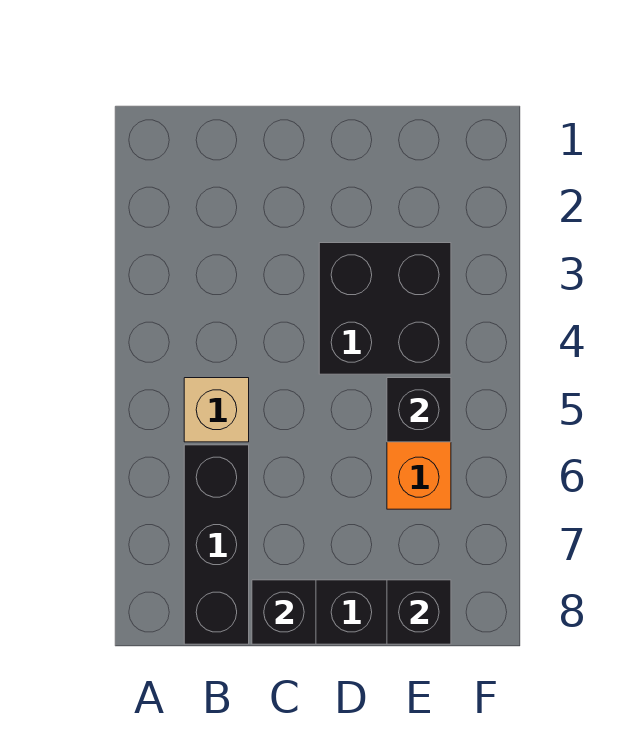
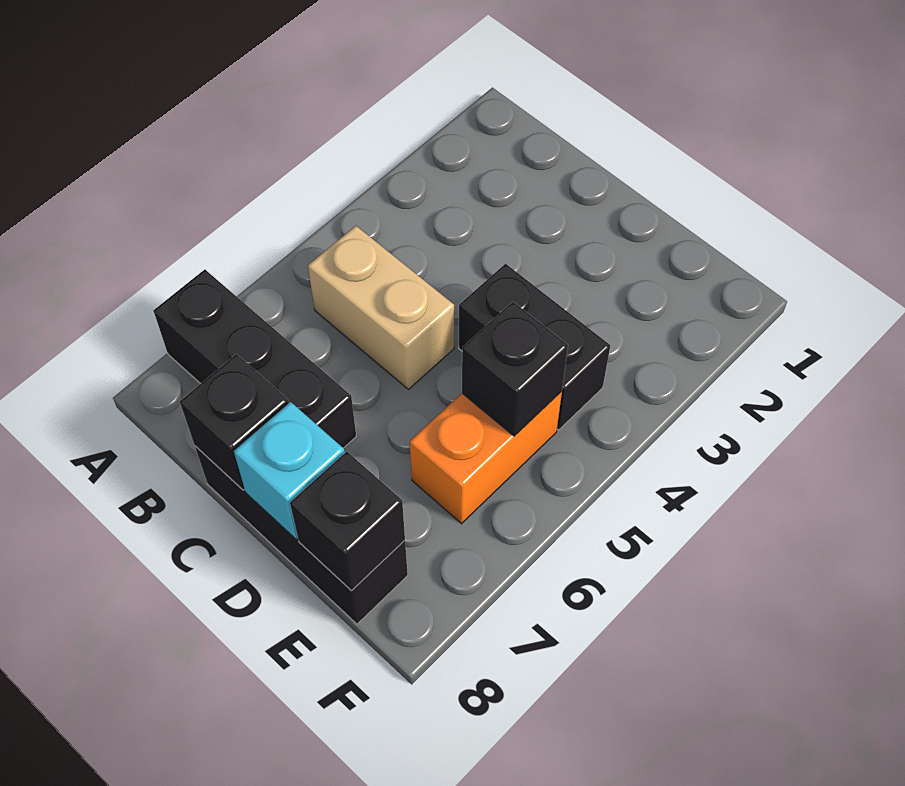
tan 1x1 brick [184,378,249,442] -> tan 1x2 brick [308,226,454,389]
black 1x3 brick [184,445,249,644] -> black 1x3 brick turned to [153,269,356,448]
black 2x2 brick [319,243,451,374] -> black 1x2 brick [459,264,610,430]
none -> cyan 1x1 brick [234,402,345,539]

